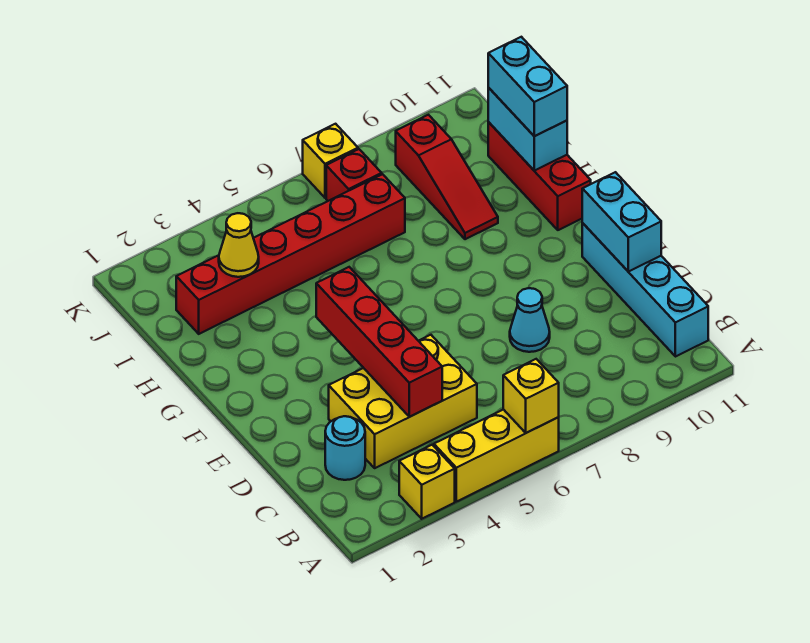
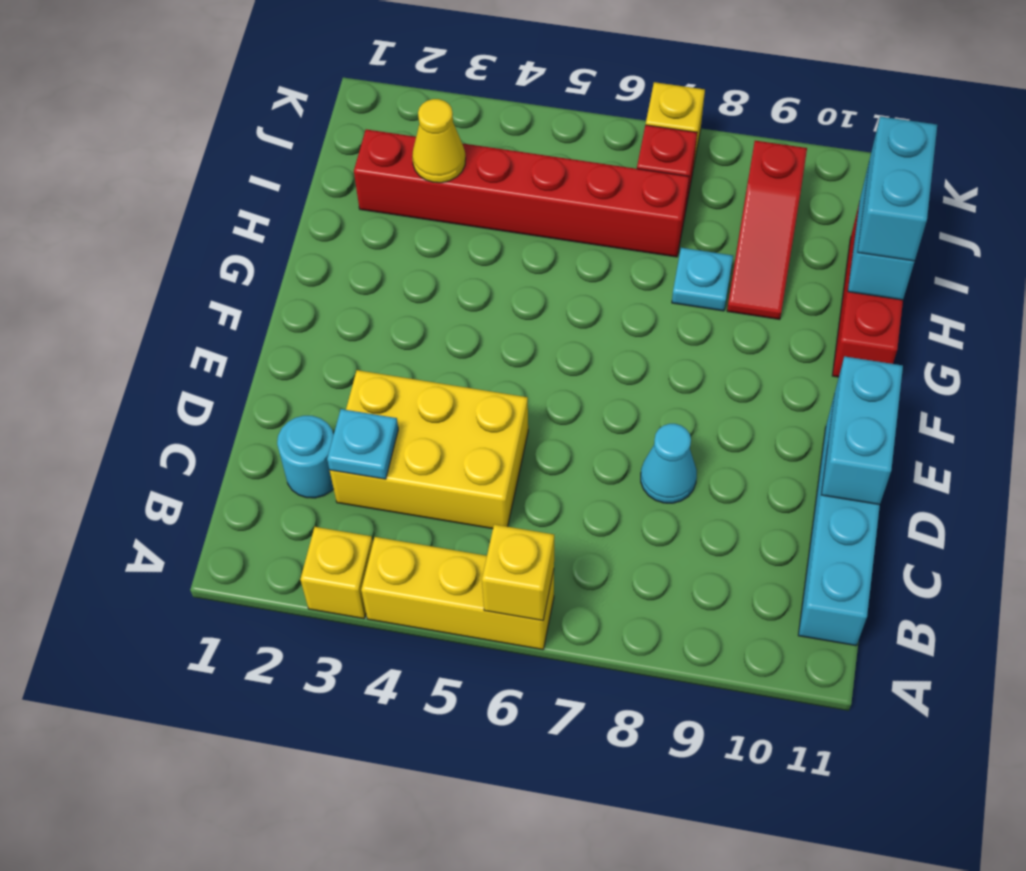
none -> cyan 1x1 plate [327,409,398,479]
red 1x4 brick [316,267,442,417] -> none
none -> cyan 1x1 plate [672,248,733,311]

